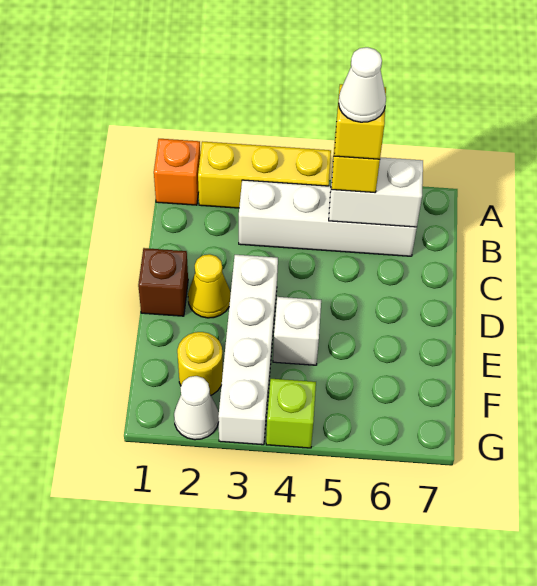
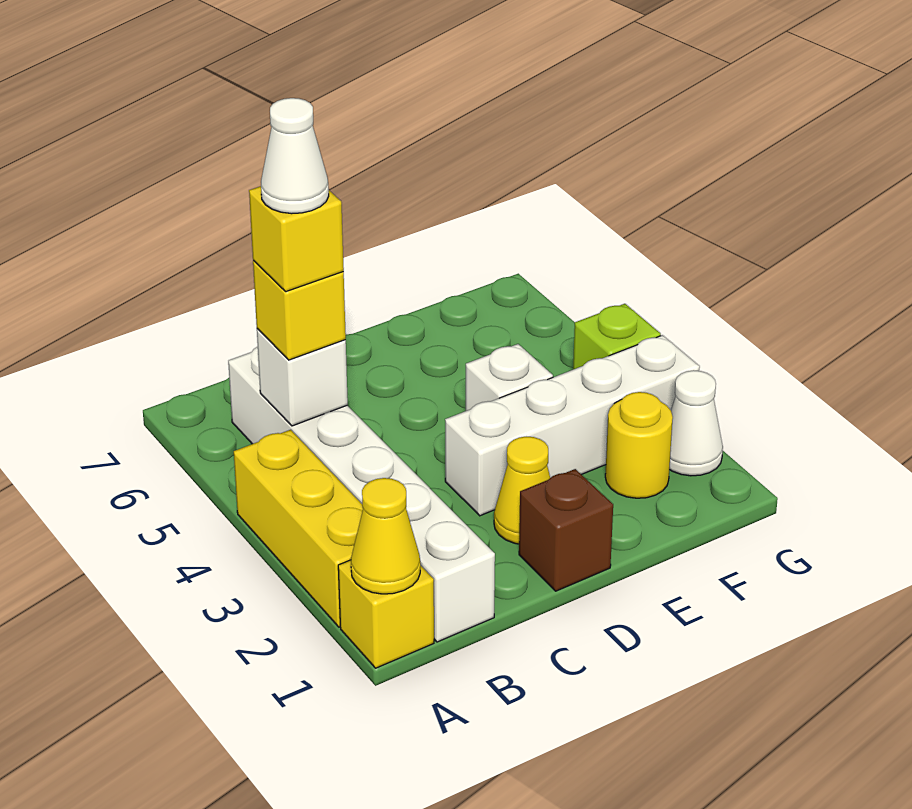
orange 1x1 brick [154,139,200,205] -> yellow 1x1 brick [338,560,434,668]
none -> yellow 1x1 cone [351,478,420,594]
white 1x4 brick [239,180,417,256] -> white 1x6 brick [228,346,495,642]
white 1x2 brick [329,157,423,227] -> white 1x1 brick [257,329,348,426]

